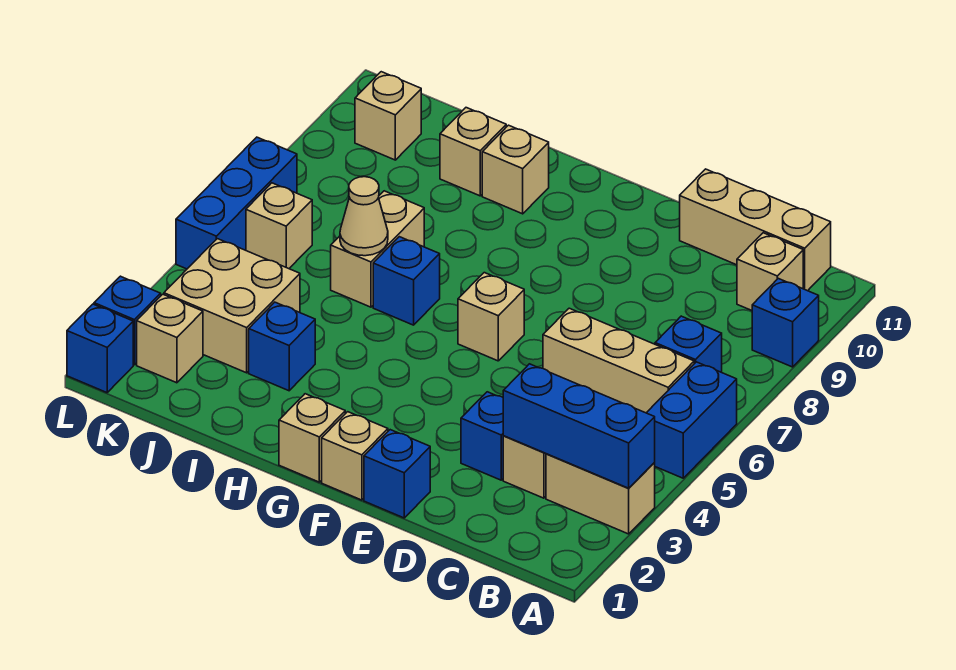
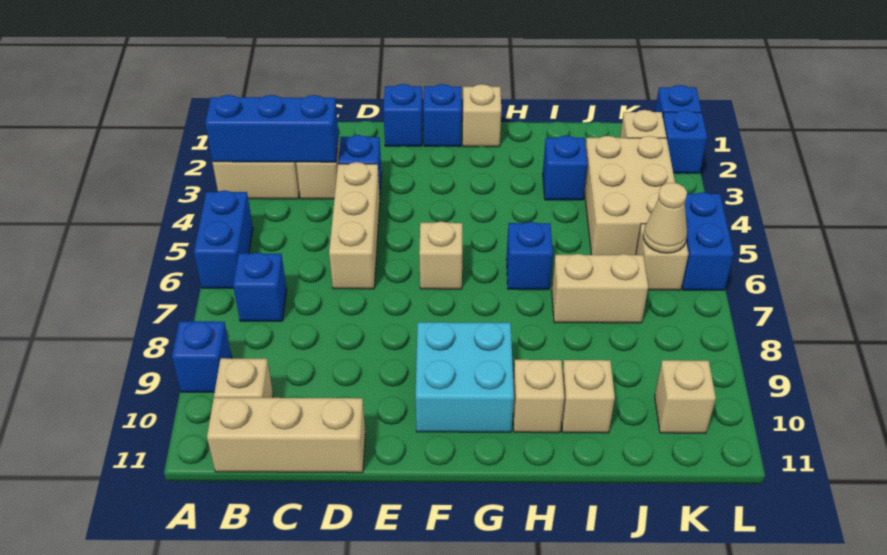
tan 1x3 brick [543,308,694,413] -> tan 1x3 brick turned to [329,162,380,289]
tan 1x1 brick [322,412,388,500] -> blue 1x1 brick [423,84,461,147]
none -> cyan 2x2 brick [416,322,514,432]
tan 1x2 brick [331,191,424,307] -> tan 1x2 brick turned to [552,254,648,323]
tan 1x1 cone [340,177,388,256] -> tan 1x1 cone moved to [643,183,687,253]
tan 2x2 brick [164,239,300,373] -> tan 2x3 brick [584,136,675,255]
blue 1x3 brick [176,137,297,269] -> blue 1x2 brick [682,192,734,290]

